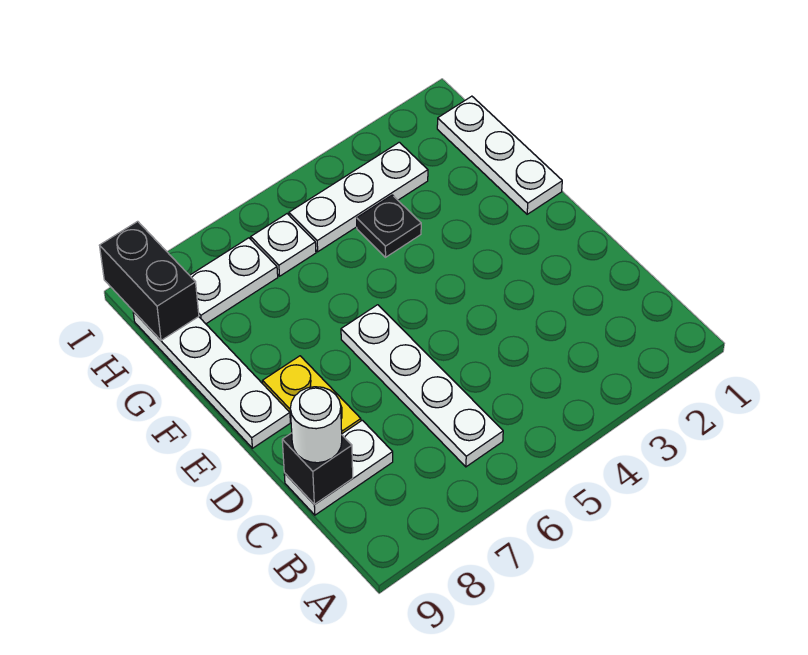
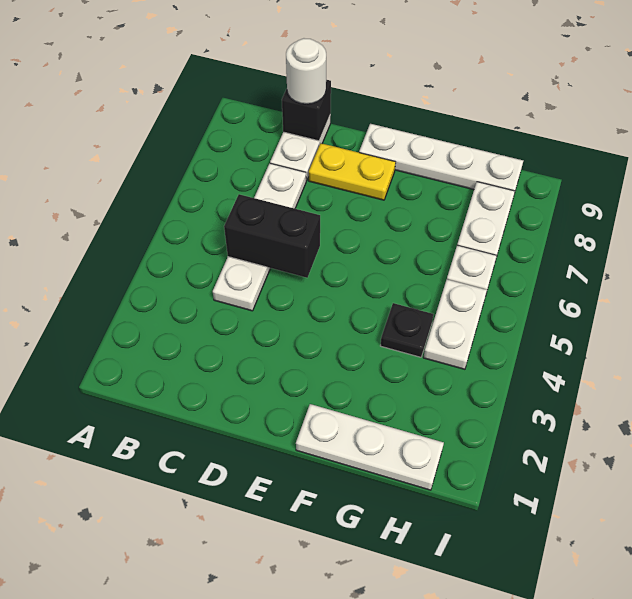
white 1x4 plate [341,305,503,467] -> white 1x4 plate turned to [213,163,306,311]
white 1x3 plate [289,142,428,252] -> white 1x2 plate [424,279,487,369]
black 1x2 brick [100,221,199,340] -> black 1x2 brick moved to [224,194,320,278]

